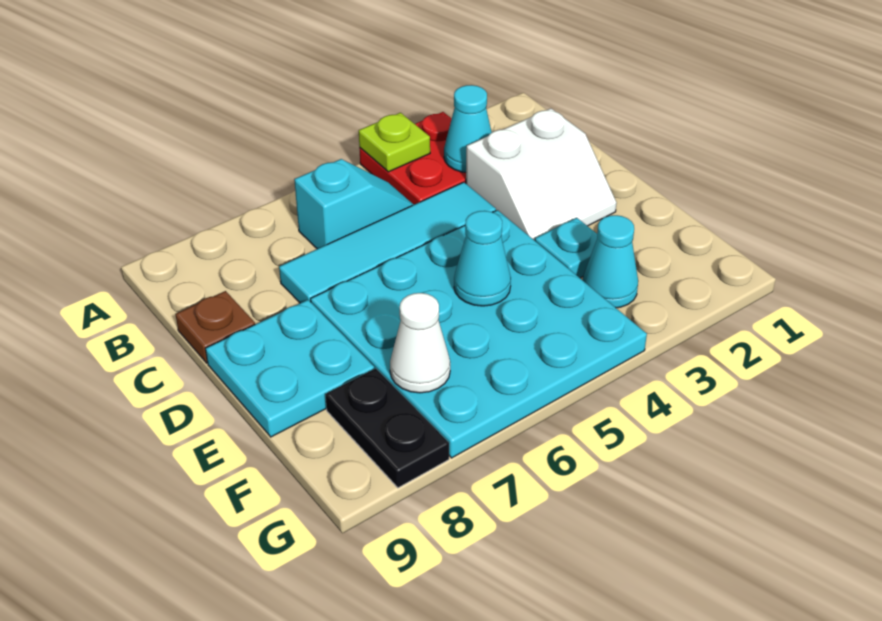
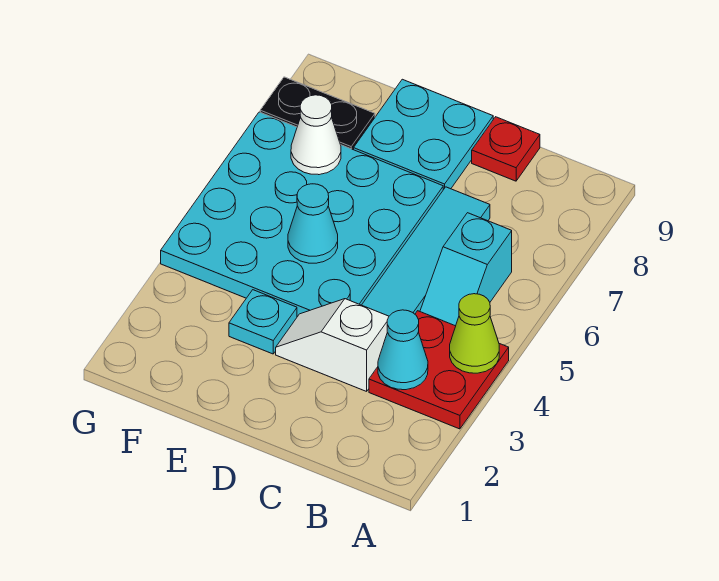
lime 1x1 plate [359,113,430,172] -> lime 1x1 cone [450,294,499,373]
white 2x2 slope [466,108,617,240] -> white 1x2 slope [276,299,389,391]
brown 1x1 plate [175,291,255,363] -> red 1x1 plate [472,117,540,181]
cyan 1x1 cone [583,215,638,308] -> none

